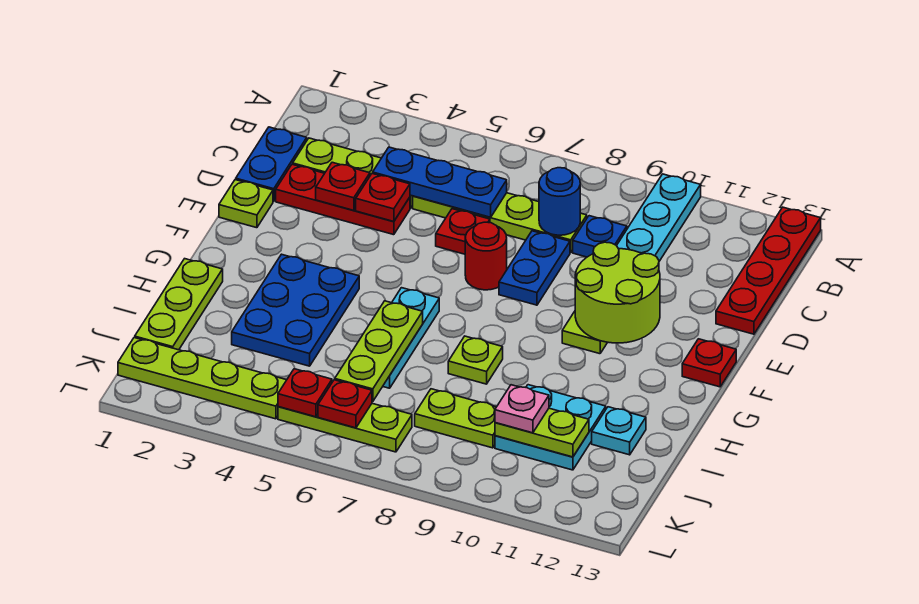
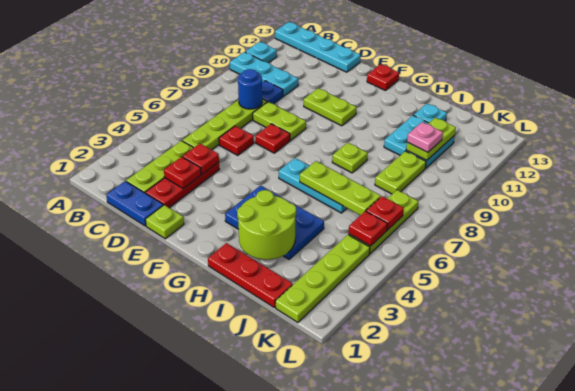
none -> cyan 1x1 plate [246,42,277,63]
red 1x4 plate [716,207,821,334] -> cyan 1x4 plate [275,22,361,72]
blue 1x3 plate [373,147,507,217] -> none
blue 1x2 plate [499,231,570,305] -> lime 1x2 plate [253,102,306,140]
red 1x1 round brick [465,222,507,290] -> red 1x1 plate [255,124,290,153]
lime 2x2 round brick [575,242,660,343] -> lime 2x2 round brick moved to [237,190,296,260]
lime 1x3 plate [135,259,223,350] -> red 1x3 plate [208,243,293,307]

